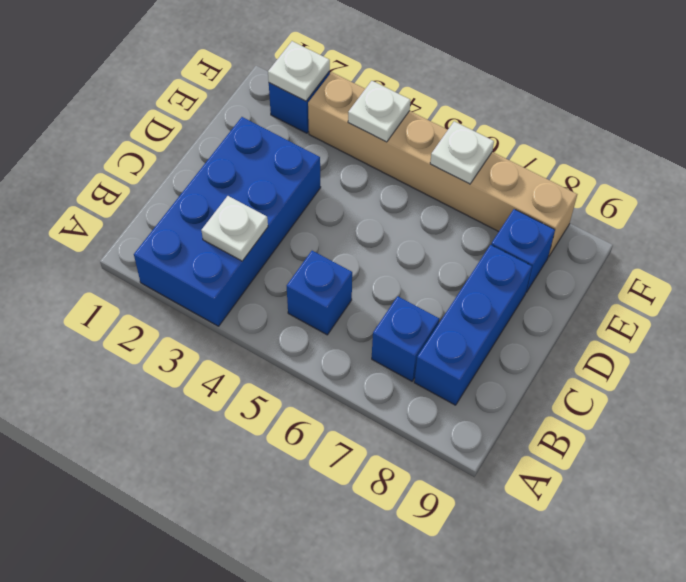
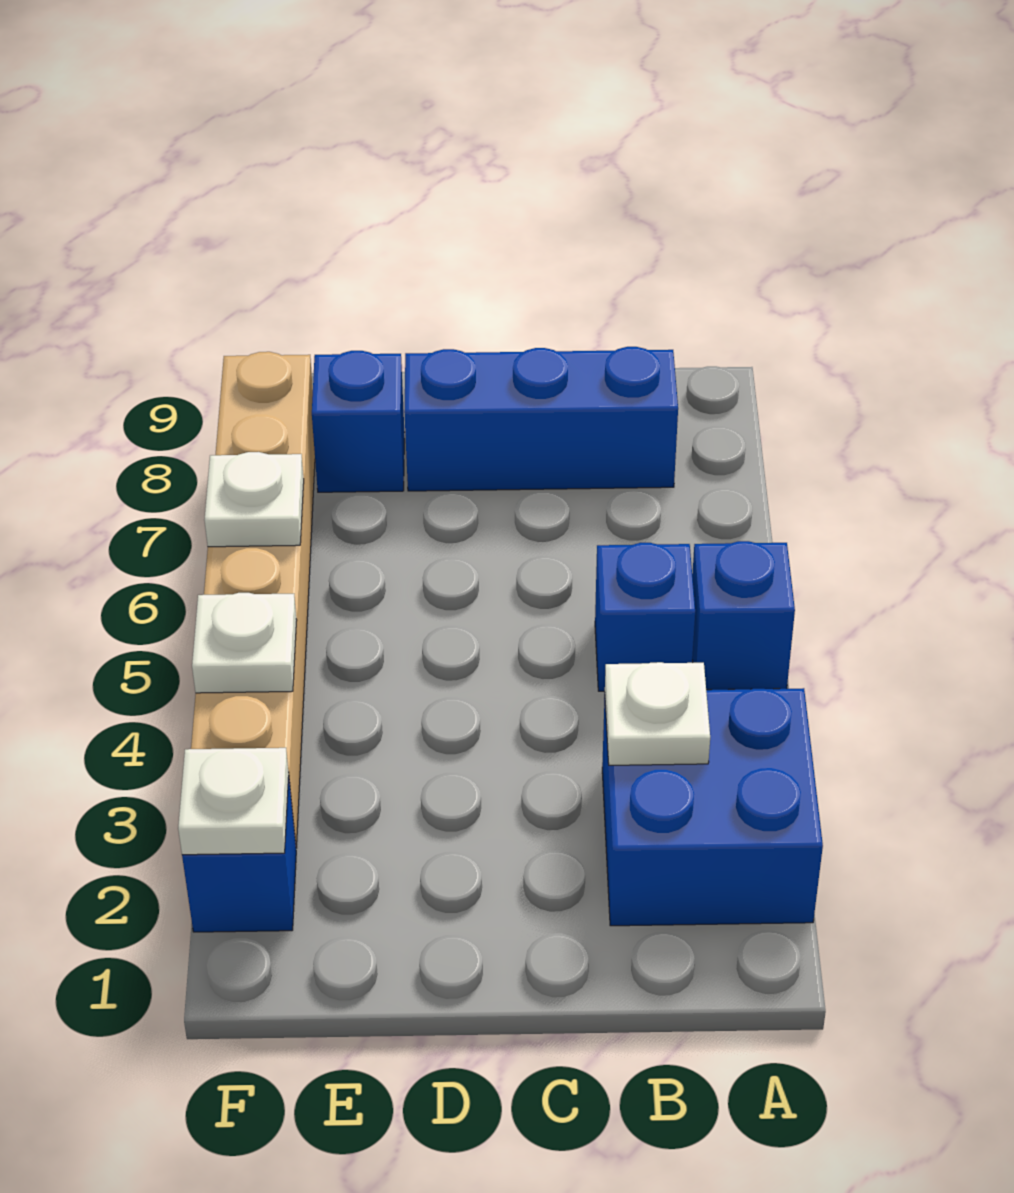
blue 2x4 brick [134,117,321,326] -> blue 2x2 brick [602,688,823,926]
blue 1x1 brick [372,296,439,381] -> blue 1x1 brick moved to [692,541,795,690]

